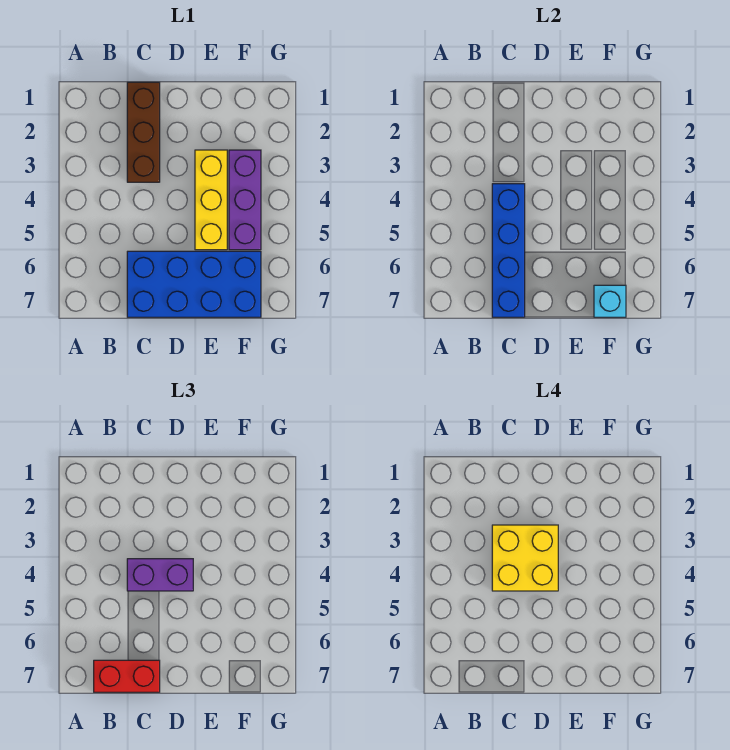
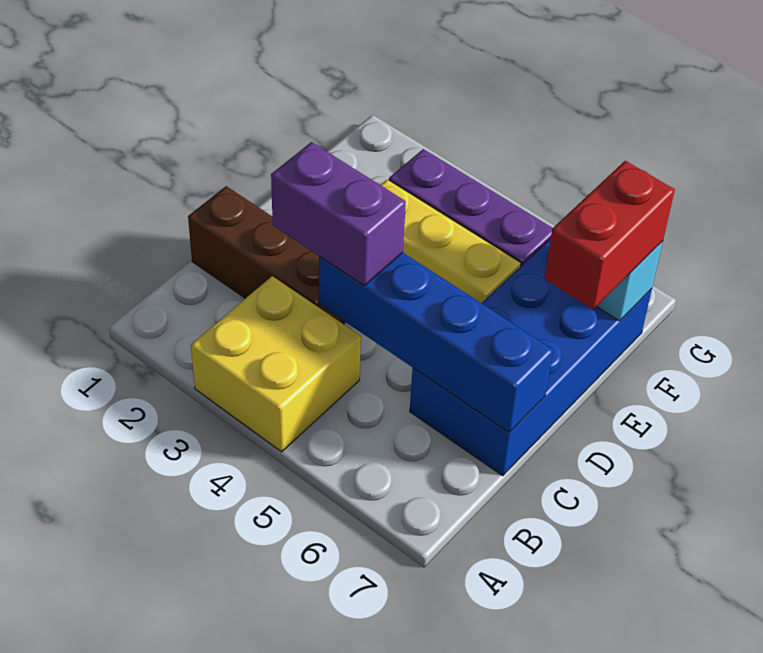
red 1x2 brick [94,660,160,692] -> red 1x2 brick moved to [544,161,675,309]
yellow 2x2 brick [492,525,558,591] -> yellow 2x2 brick moved to [191,276,361,452]
purple 1x2 brick [127,559,193,591] -> purple 1x2 brick turned to [271,142,406,286]

